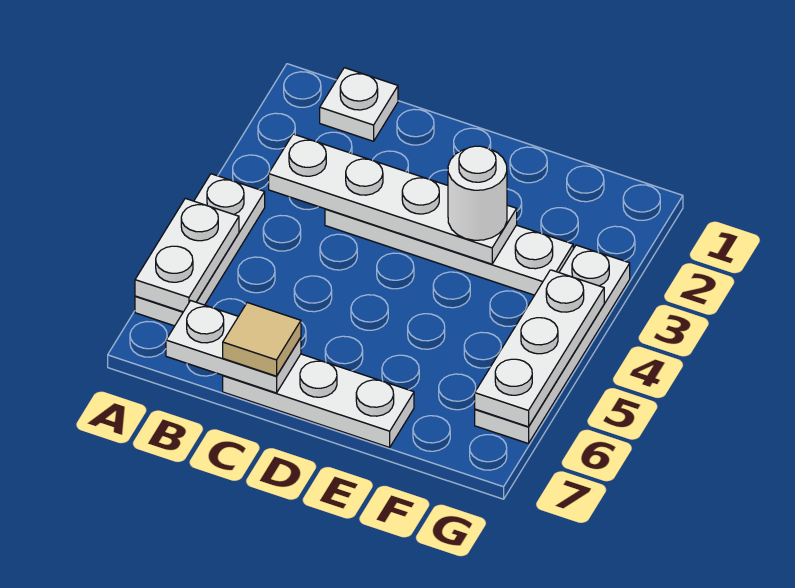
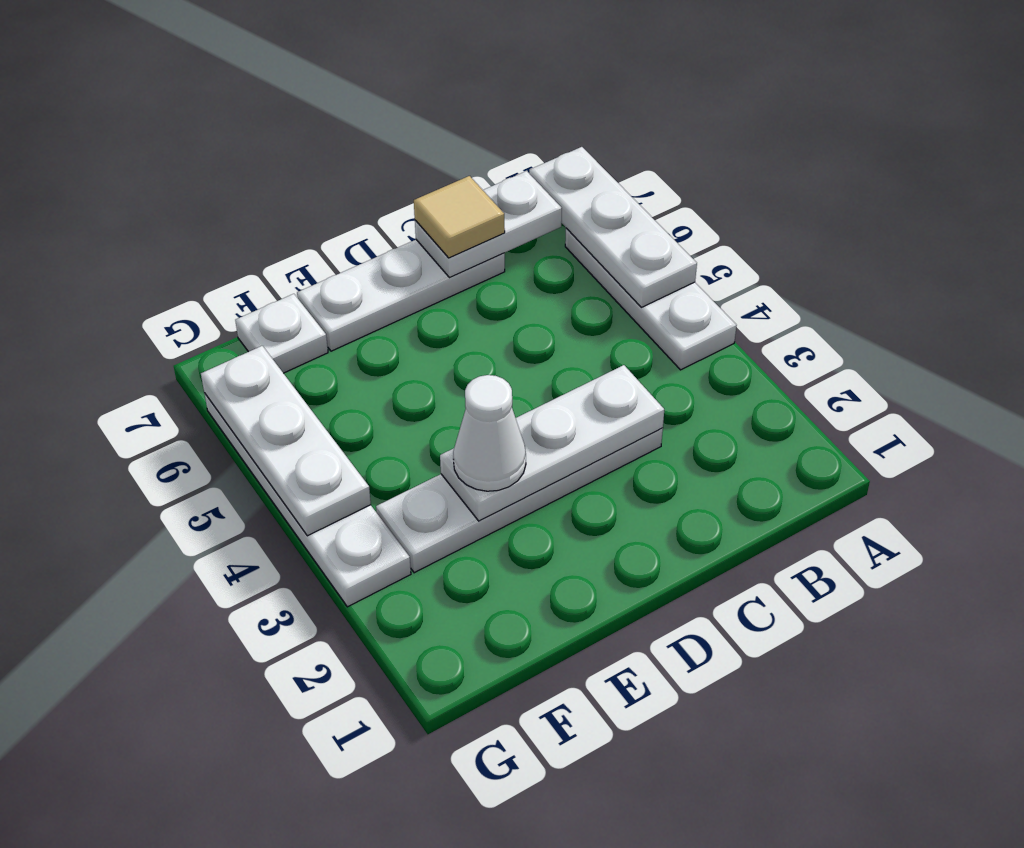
white 1x2 plate [135,198,239,312] -> white 1x3 plate [529,147,697,307]
white 1x1 plate [320,68,398,141] -> white 1x1 plate moved to [235,294,328,373]
white 1x4 plate [269,134,517,264] -> white 1x3 plate [440,365,664,521]
white 1x1 round brick [448,146,507,240] -> white 1x1 cone [453,375,526,491]

